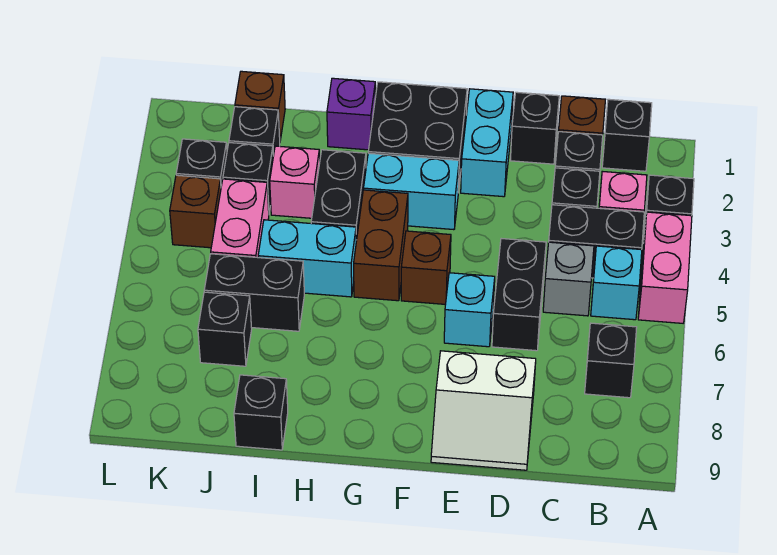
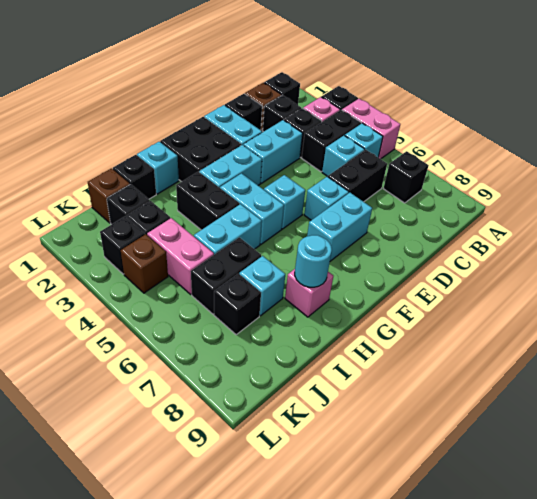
grey 1x1 brick [543,242,594,316] -> cyan 1x1 brick [322,135,365,177]
none -> cyan 1x2 brick [243,120,303,183]
black 1x2 brick [492,239,546,351] -> black 1x2 brick turned to [328,150,387,202]
white 2x2 slope [431,351,536,470] -> none
none -> cyan 1x2 brick [307,193,372,261]
brown 1x1 brick [401,231,451,304] -> cyan 1x1 brick [264,175,305,229]
brown 1x2 brick [354,190,408,301] -> cyan 1x2 brick [220,173,284,244]
purple 1x1 brick [327,78,375,150] -> cyan 1x1 brick [137,142,179,194]
none -> cyan 1x1 round brick [295,235,332,287]
pink 1x1 brick [270,146,320,218] -> pink 1x1 brick moved to [285,269,333,317]
none -> cyan 1x1 brick [239,256,285,316]
black 1x1 brick [234,375,288,450] -> black 1x1 brick moved to [113,155,156,199]

